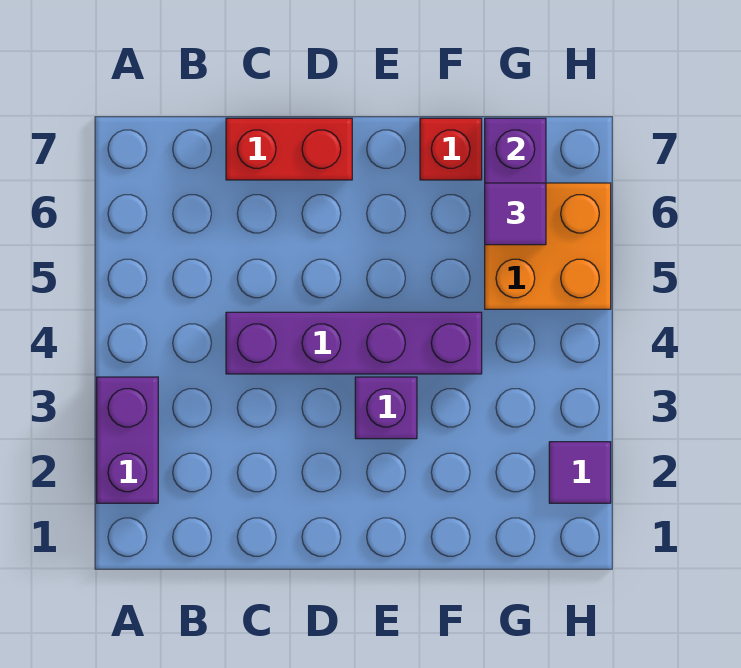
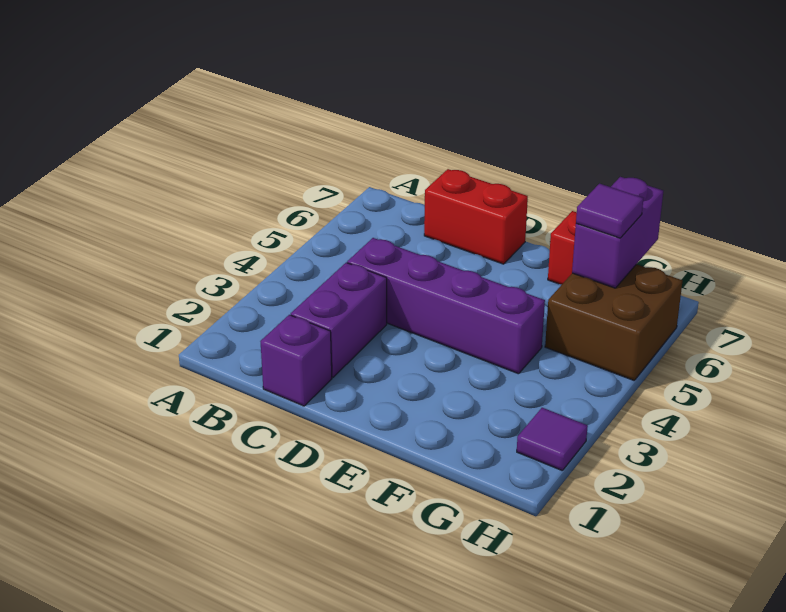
purple 1x2 brick [97,377,158,503] -> purple 1x2 brick moved to [291,263,387,377]
purple 1x1 brick [355,377,417,439] -> purple 1x1 brick moved to [260,315,332,406]
orange 2x2 brick [485,183,611,309] -> brown 2x2 brick [545,264,682,380]

